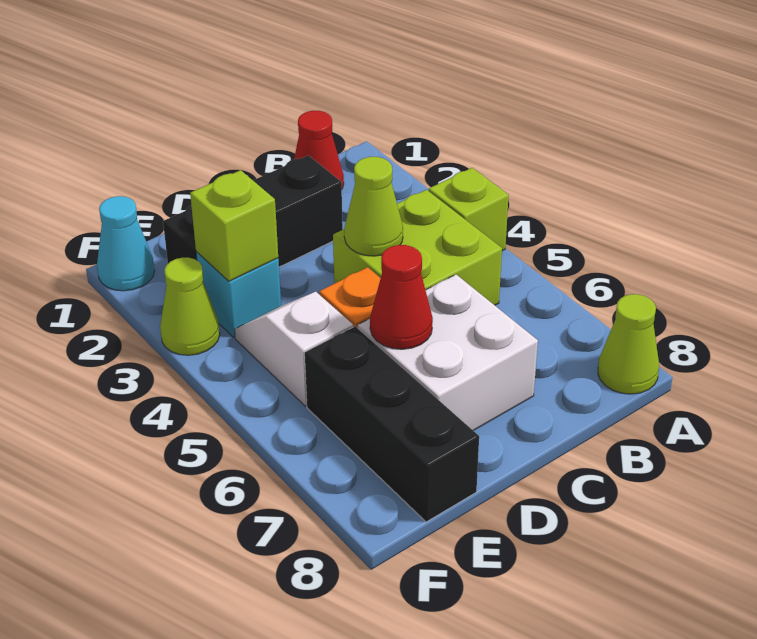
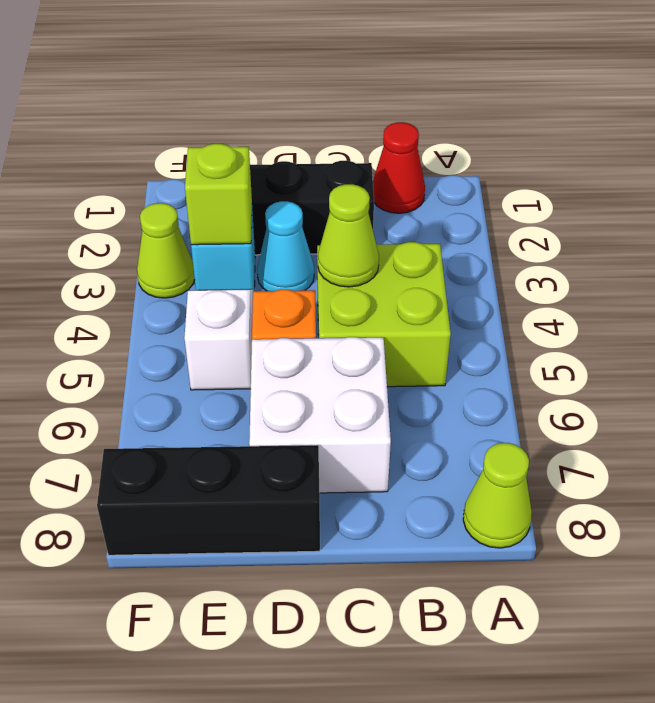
lime 1x1 brick [429,168,509,251] -> none
red 1x1 cone [370,245,433,349] -> none
black 1x3 brick [305,327,479,522] -> black 1x3 brick turned to [97,445,320,555]
cyan 1x1 cone [97,196,155,291] -> cyan 1x1 cone moved to [257,201,314,291]

